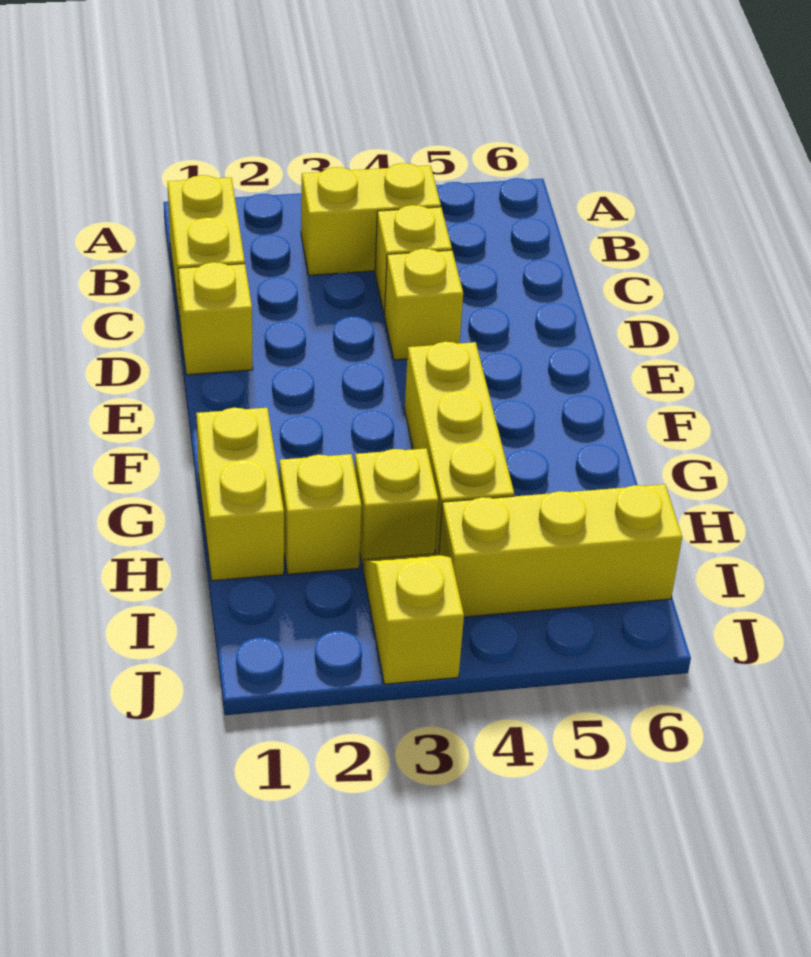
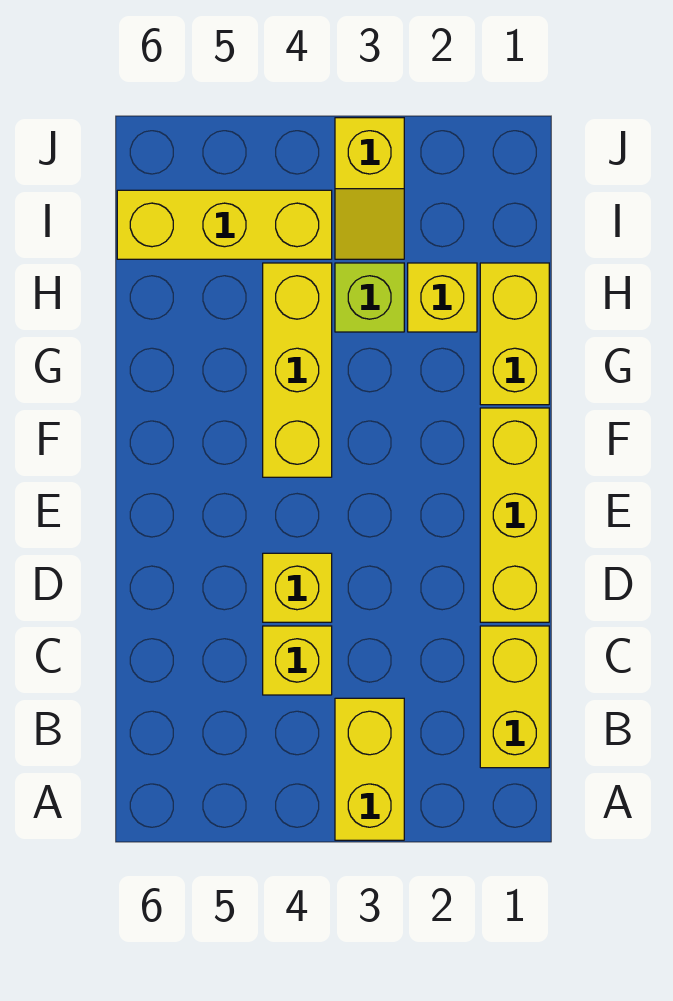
yellow 1x2 brick [301,163,441,275] -> yellow 1x2 brick turned to [335,698,404,840]
yellow 1x1 brick [178,262,253,375] -> yellow 1x3 brick [480,408,549,622]
yellow 1x1 brick [355,448,438,567] -> lime 1x1 brick [335,263,404,332]

